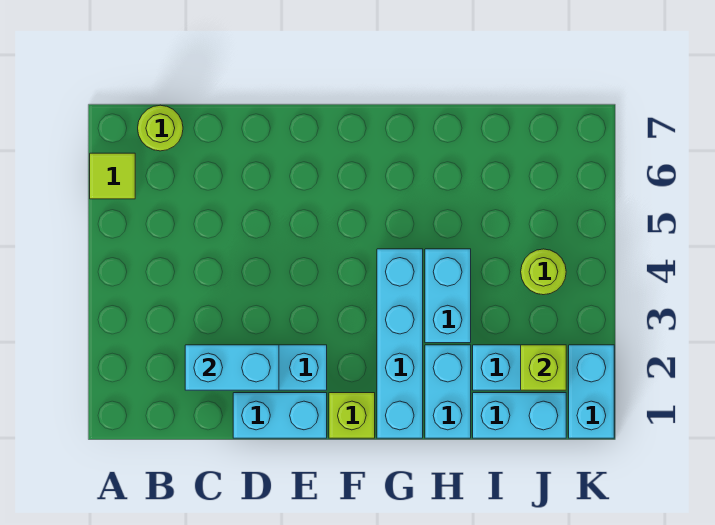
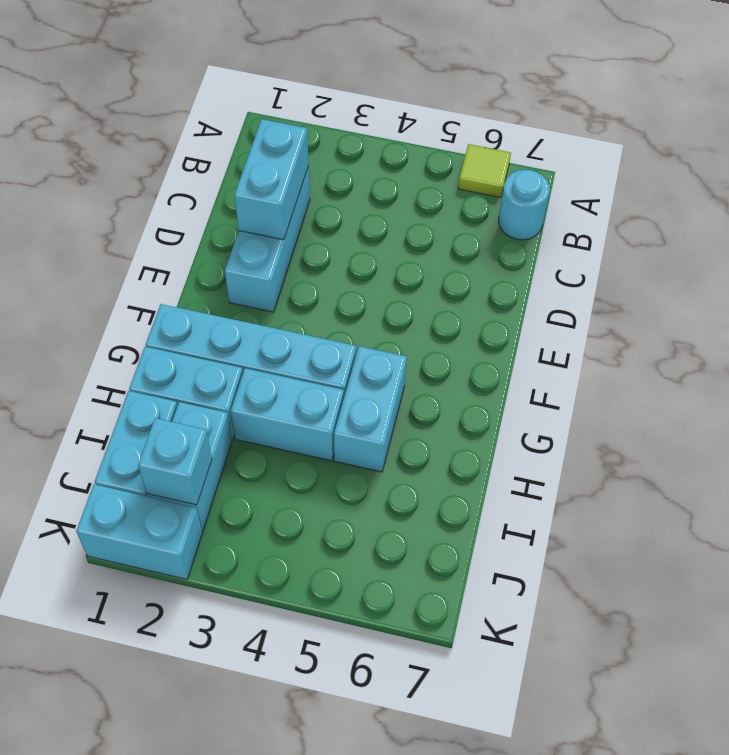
lime 1x1 round brick [138,105,183,151] -> cyan 1x1 round brick [499,170,550,240]
cyan 1x2 brick [233,393,327,438] -> cyan 1x2 brick moved to [334,346,407,472]
lime 1x1 brick [329,393,375,438] -> none
lime 1x1 brick [521,345,566,390] -> cyan 1x1 brick [138,418,212,505]
lime 1x1 round brick [521,249,566,295] -> none

